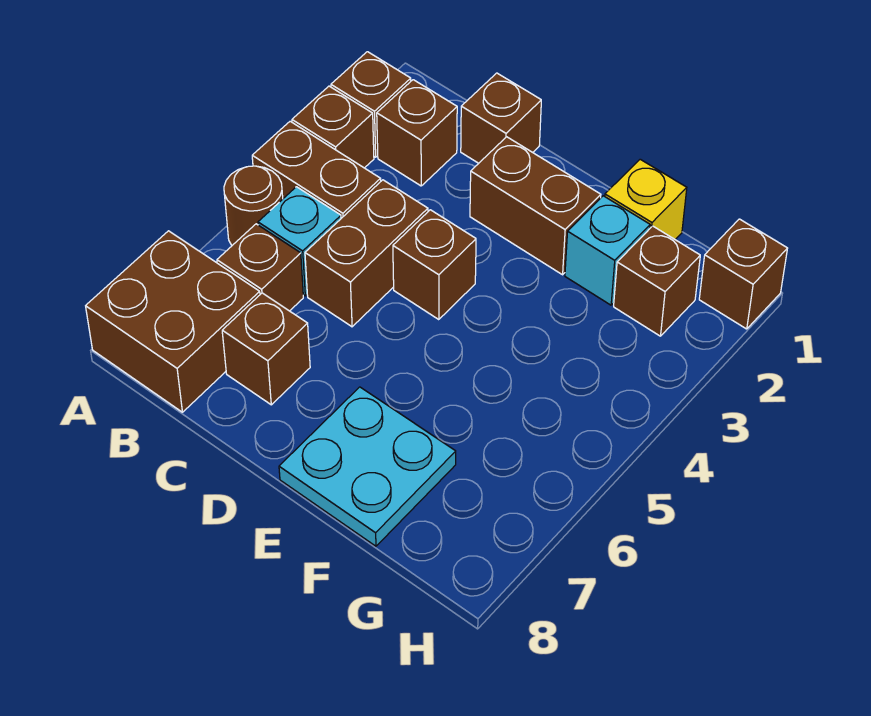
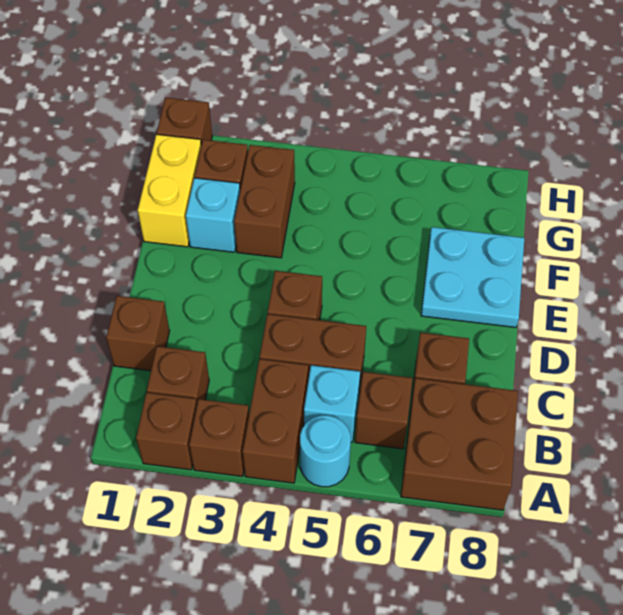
brown 1x1 round brick [224,166,283,245] -> cyan 1x1 round brick [300,415,351,487]
brown 1x2 brick [470,137,601,275] -> brown 1x2 brick moved to [234,145,295,258]
yellow 1x1 brick [605,159,687,239] -> yellow 1x2 brick [138,134,201,247]

